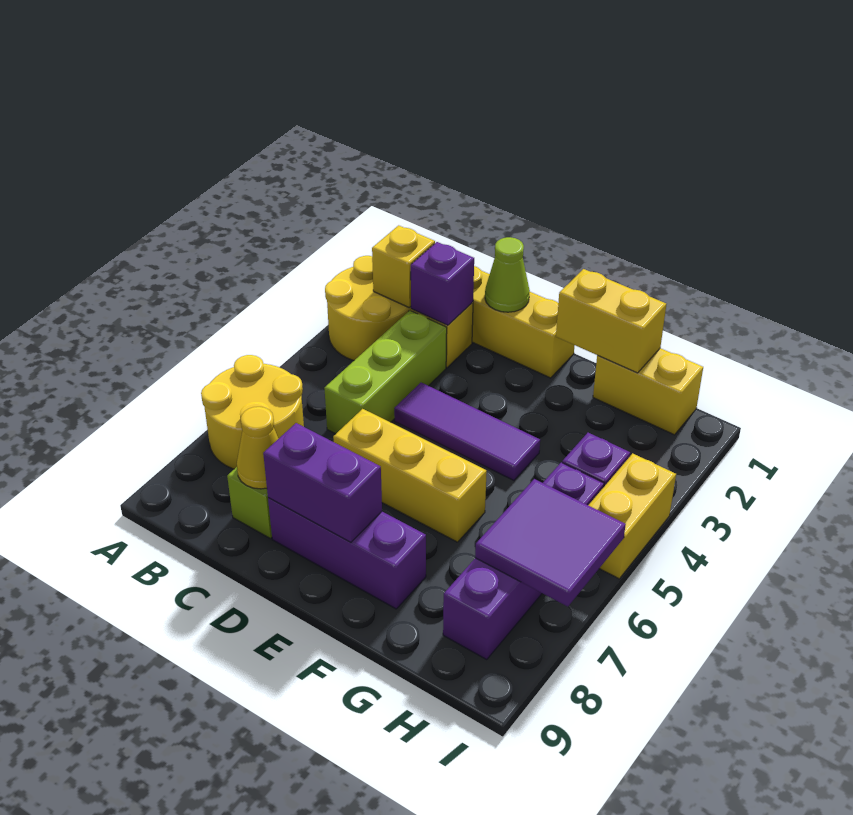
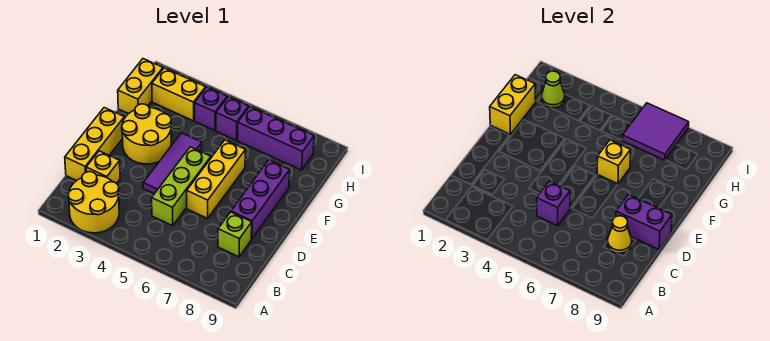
yellow 2x2 round brick [201,355,304,469] -> yellow 2x2 round brick moved to [122,104,171,164]
yellow 1x1 brick [372,225,435,308] -> yellow 1x1 brick moved to [597,140,630,184]
purple 1x1 brick [411,242,474,325] -> purple 1x1 brick moved to [537,181,570,226]
lime 1x3 brick [324,311,447,434] -> lime 1x3 brick turned to [152,147,211,226]
lime 1x1 cone [485,237,530,312] -> lime 1x1 cone moved to [542,71,565,108]
purple 1x2 brick [263,423,382,542] -> purple 1x2 brick turned to [616,195,672,249]
yellow 1x2 brick [588,453,676,579] -> yellow 1x2 brick moved to [152,68,206,121]

